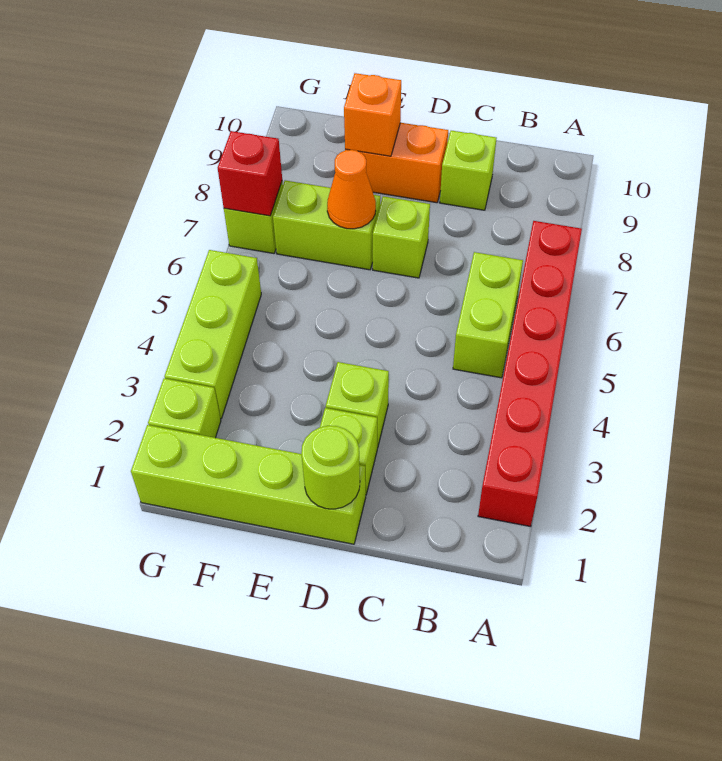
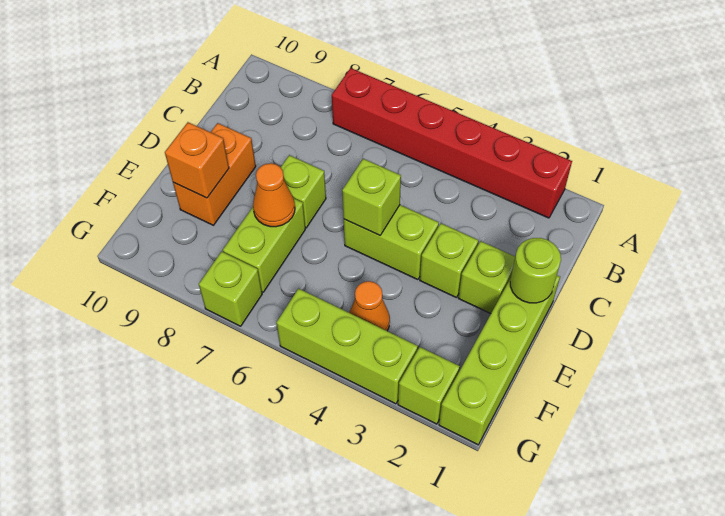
lime 1x2 brick [453,252,523,378] -> lime 1x2 brick moved to [344,205,439,280]
lime 1x1 brick [440,131,496,210] -> lime 1x1 brick moved to [342,159,401,235]
none -> orange 1x1 cone [349,281,390,331]
red 1x1 brick [218,131,282,216] -> none

